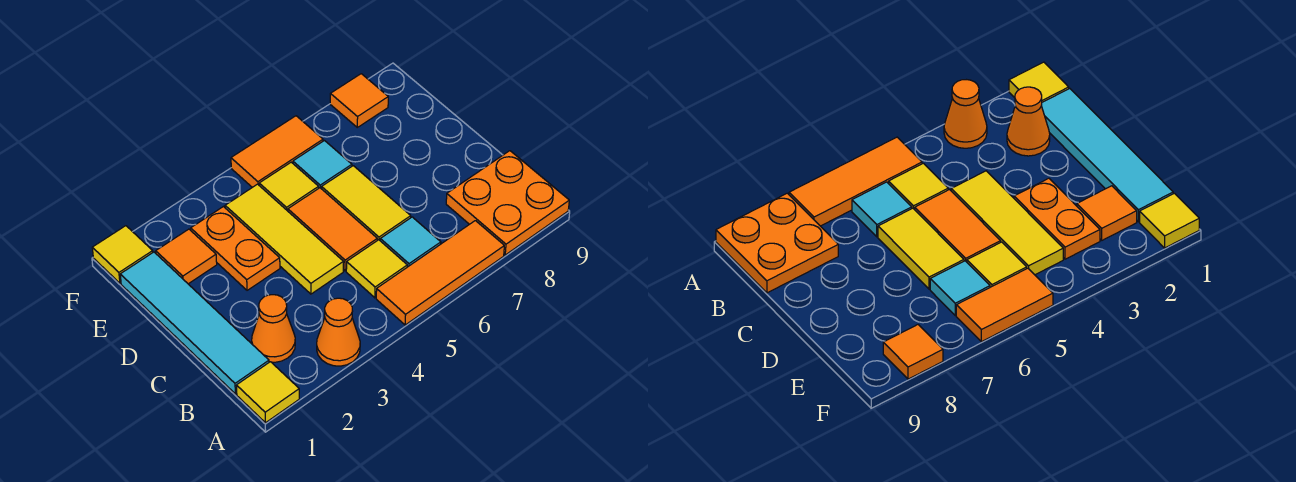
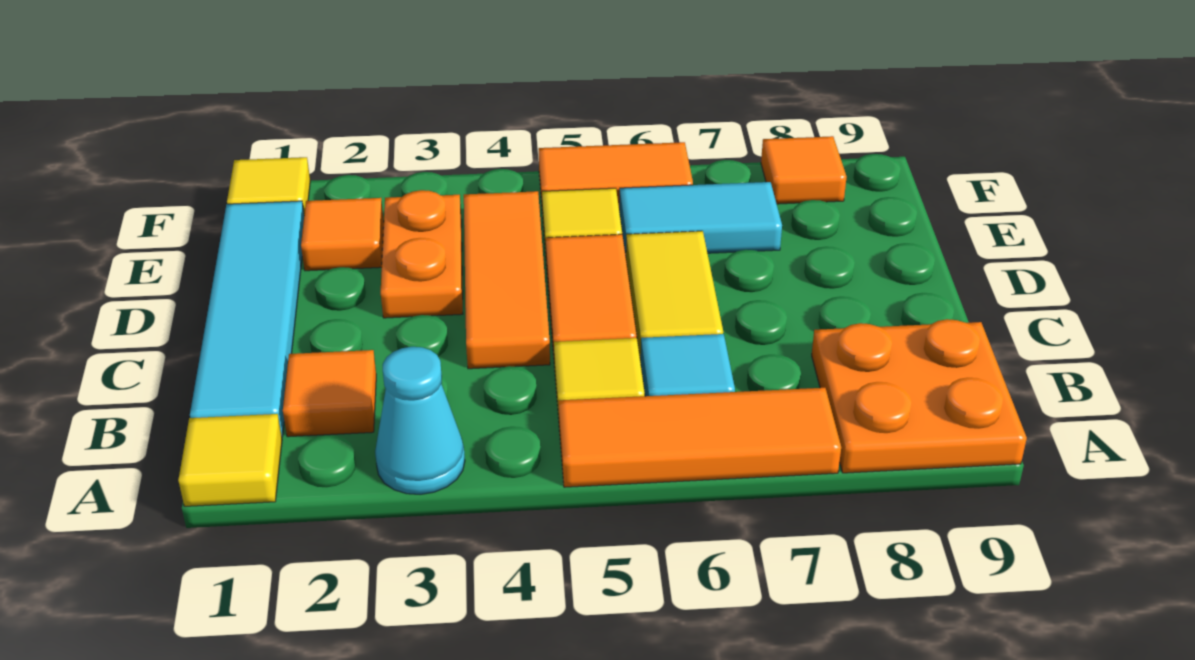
orange 1x1 cone [317,298,360,366] -> cyan 1x1 cone [375,347,465,494]
orange 1x1 cone [252,295,295,362] -> orange 1x1 tile [283,350,376,437]
yellow 1x3 tile [225,184,344,294] -> orange 1x3 tile [464,191,550,369]
cyan 1x1 tile [293,141,352,189] -> cyan 1x2 tile [619,182,782,255]

